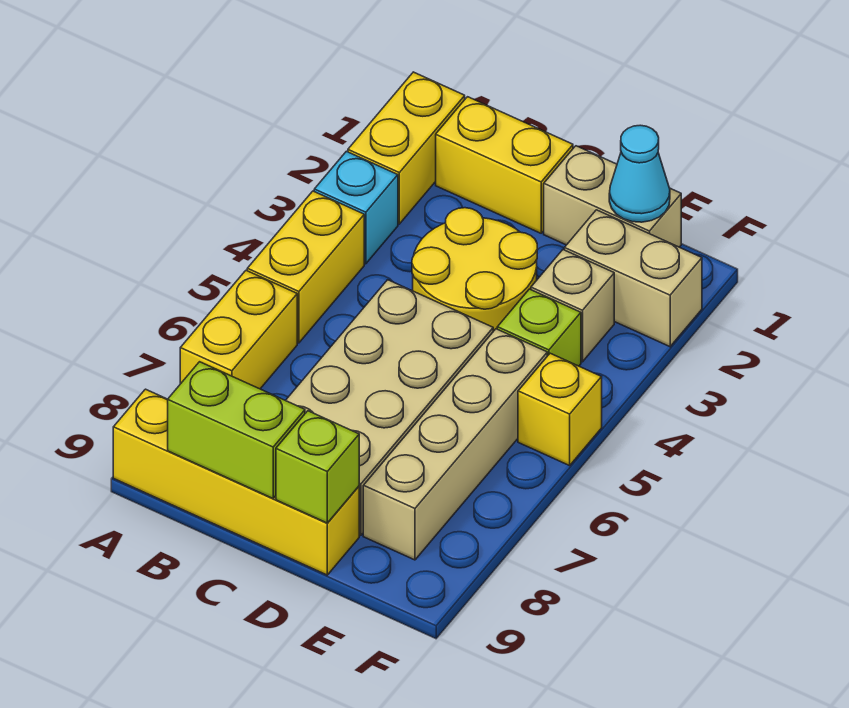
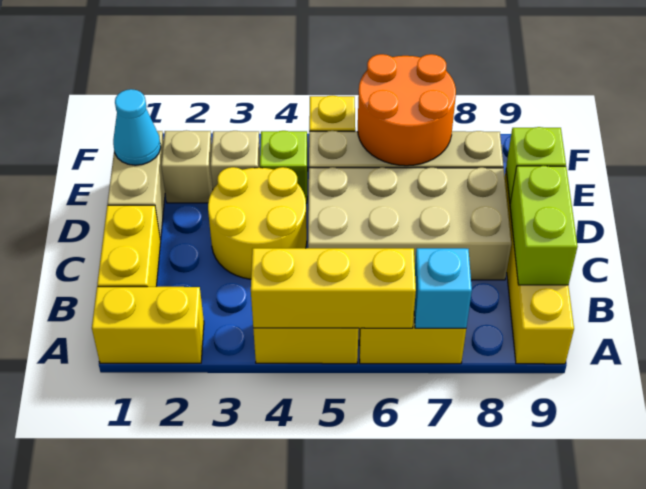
cyan 1x1 brick [314,151,398,264] -> cyan 1x1 brick moved to [414,248,472,328]
none -> yellow 1x3 brick [251,248,416,328]
tan 1x2 brick [564,210,702,347] -> tan 1x1 brick [161,130,213,203]
none -> orange 2x2 round brick [358,54,456,166]

